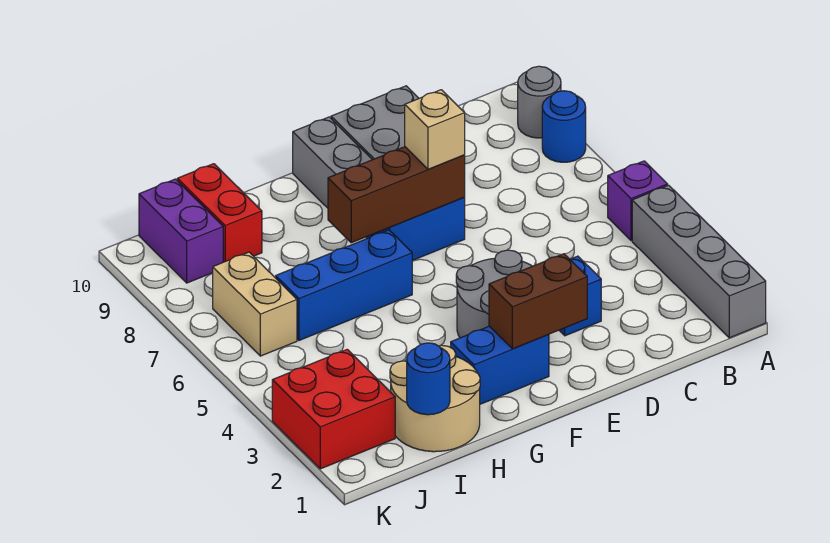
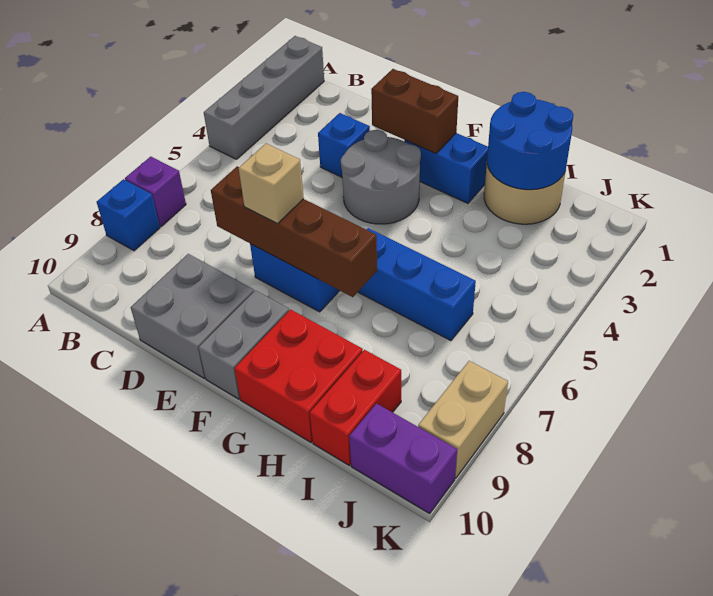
purple 1x1 brick [608,161,668,241] -> purple 1x1 brick moved to [125,157,186,227]
blue 1x1 round brick [542,91,586,162] -> blue 1x1 brick [97,179,160,251]
grey 1x1 round brick [518,66,561,138] -> none
brown 1x3 brick [328,147,465,243] -> brown 1x4 brick [211,166,377,297]
blue 1x1 round brick [407,343,450,415] -> blue 2x2 round brick [487,92,573,190]
red 2x2 brick [272,349,395,469] -> red 2x2 brick moved to [234,310,363,442]
tan 1x2 brick [213,252,297,356] -> tan 1x2 brick moved to [418,361,508,478]
purple 1x2 brick [139,179,223,283] -> purple 1x2 brick turned to [349,403,457,514]

